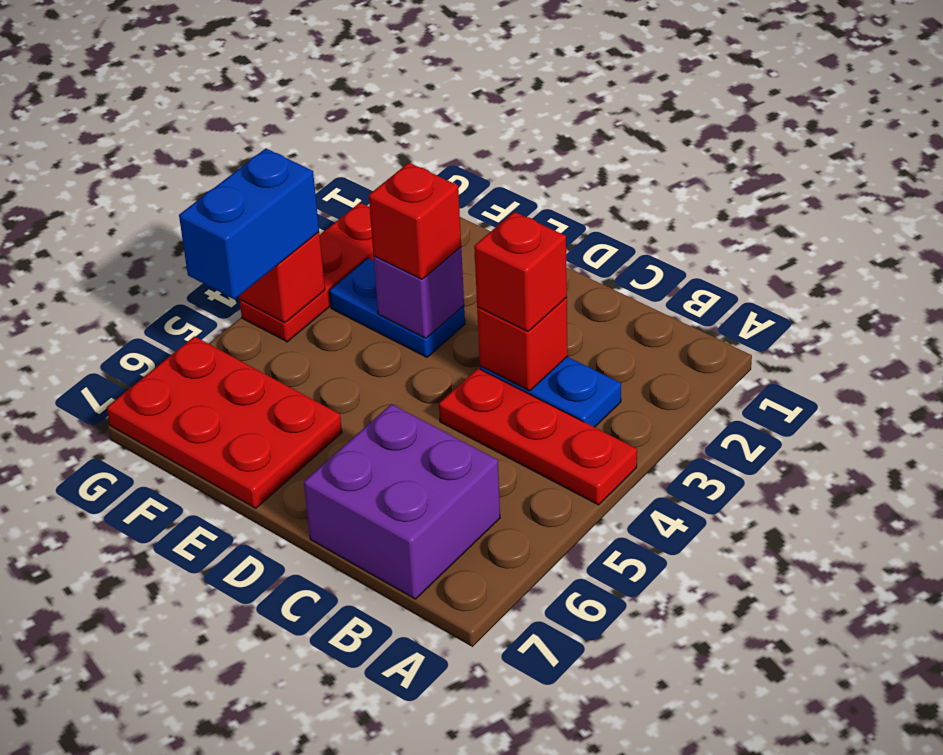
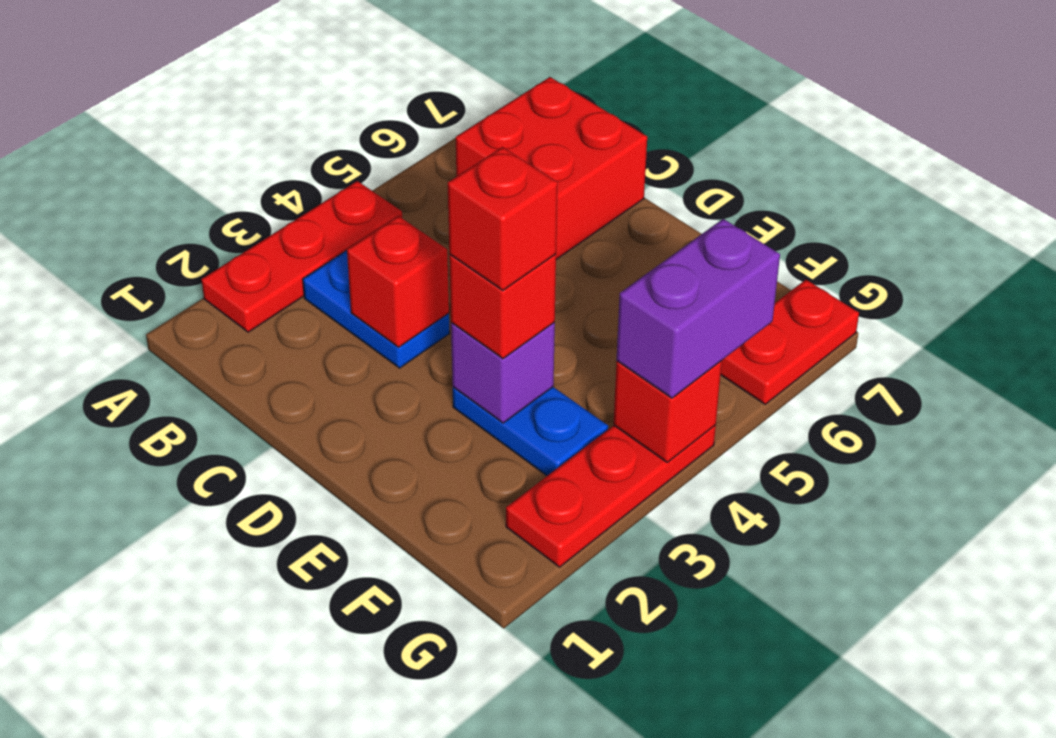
red 1x3 plate [439,368,637,505] -> red 1x3 plate turned to [201,181,402,332]
purple 2x2 brick [304,404,500,599] -> red 2x2 brick [456,77,647,259]
red 1x1 brick [474,212,567,332] -> red 1x1 brick moved to [448,147,558,290]
red 2x3 plate [107,336,342,508] -> red 1x2 plate [721,280,859,404]
blue 1x2 brick [179,149,319,299] -> purple 1x2 brick [617,219,780,398]

